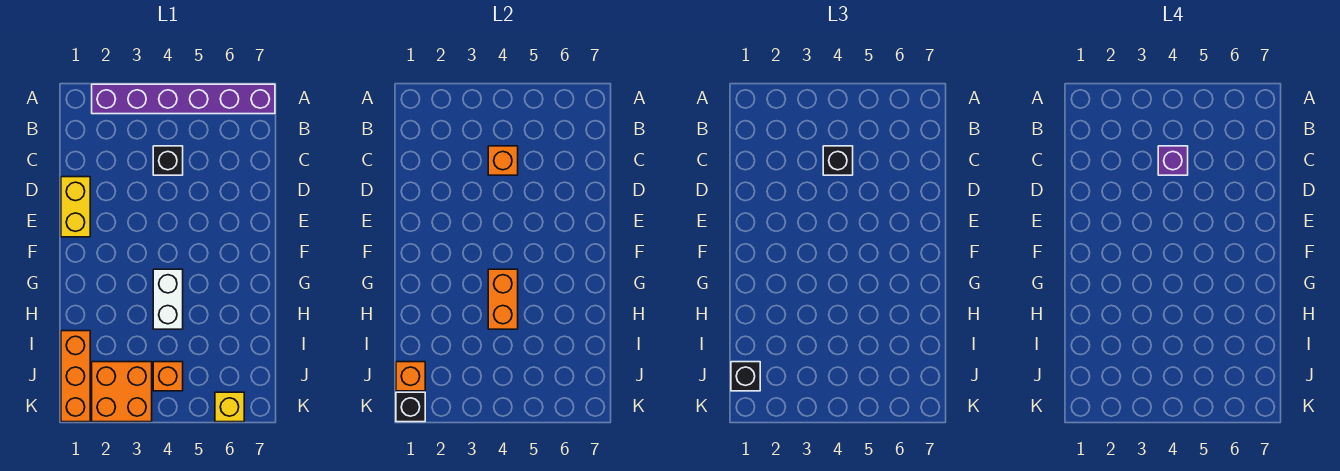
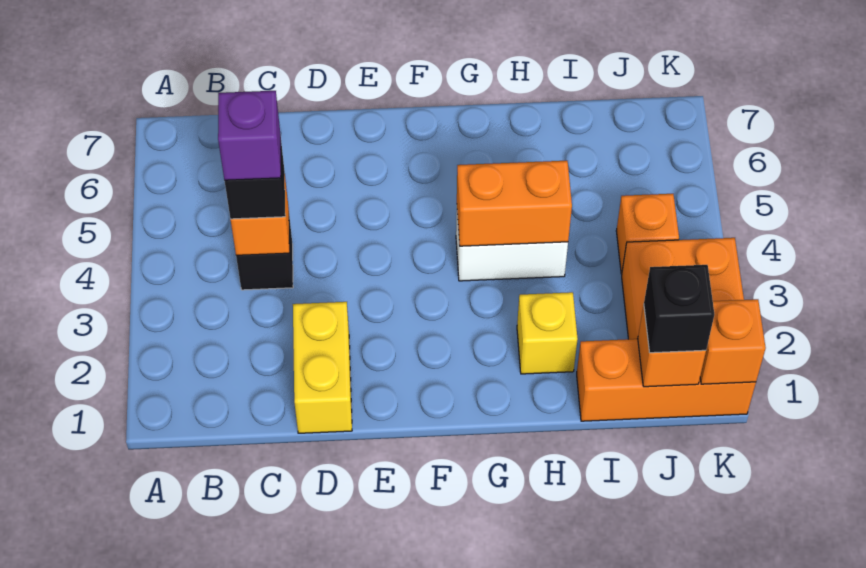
purple 1x6 brick [92,84,275,114] -> none
yellow 1x2 brick [61,177,90,237] -> yellow 1x2 brick turned to [293,302,352,433]
black 1x1 brick [396,392,425,422] -> orange 1x1 brick [700,299,766,384]
yellow 1x1 brick [215,392,244,422] -> yellow 1x1 brick moved to [517,292,578,374]

